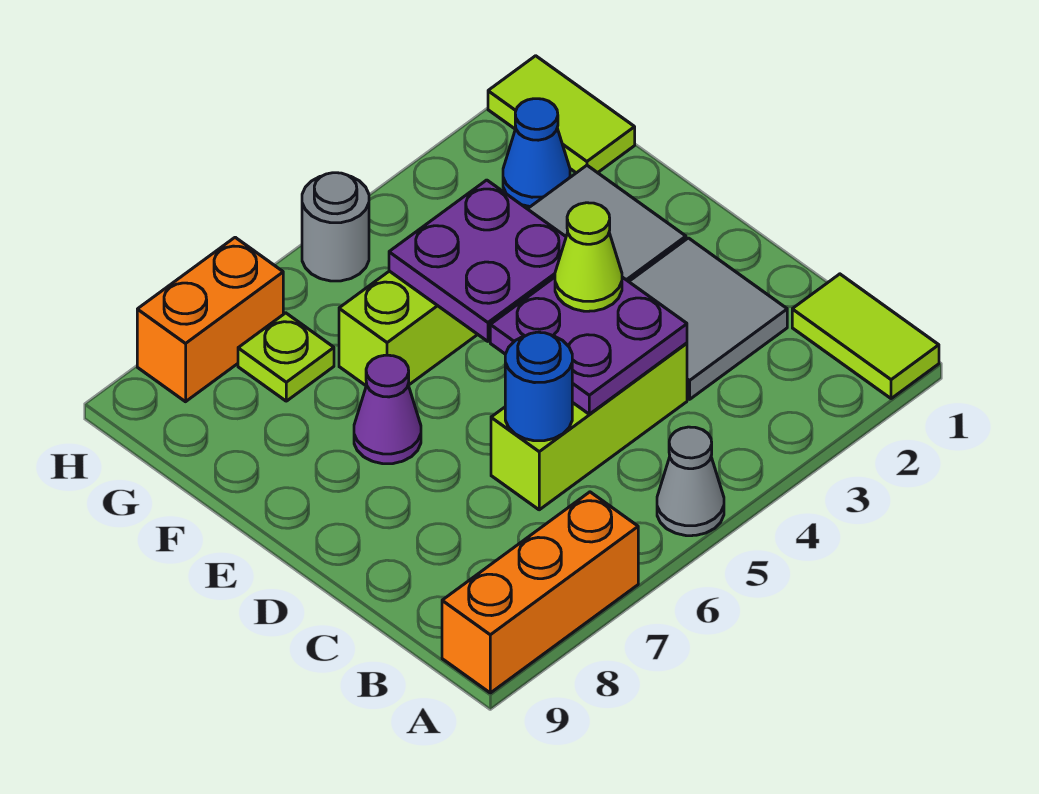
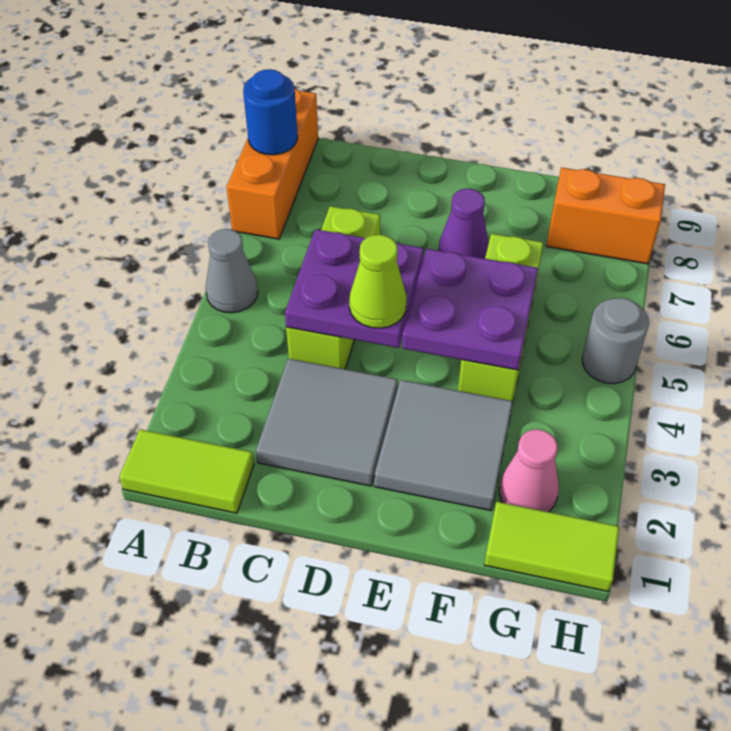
blue 1x1 round brick [505,332,572,441] -> blue 1x1 round brick moved to [243,69,298,155]
blue 1x1 cone [503,99,570,207] -> pink 1x1 cone [499,429,559,512]
lime 1x1 plate [238,313,334,401] -> none
orange 1x2 brick [137,237,283,402] -> orange 1x2 brick turned to [546,168,665,264]

